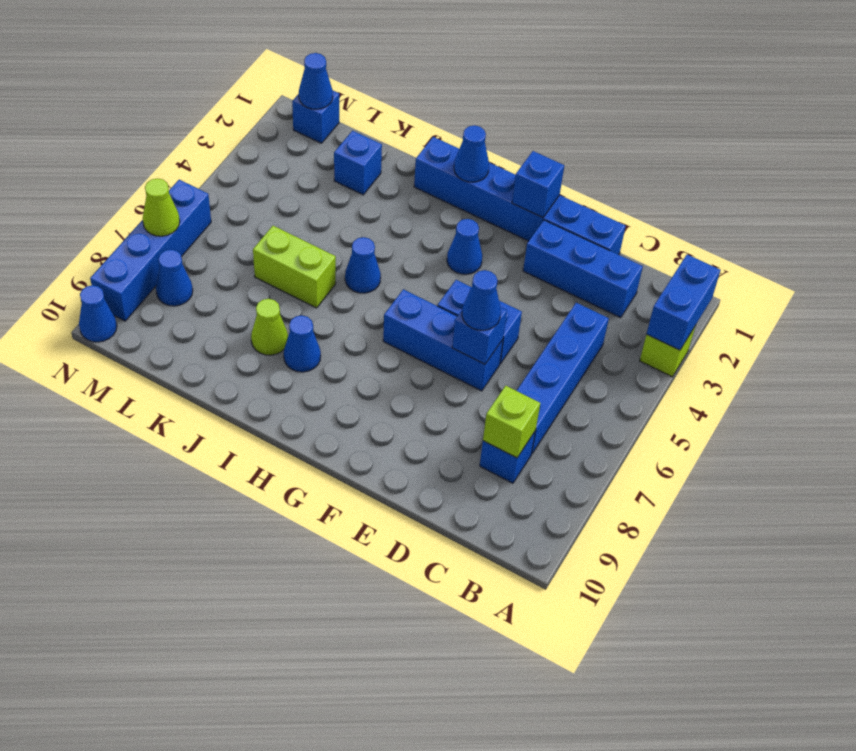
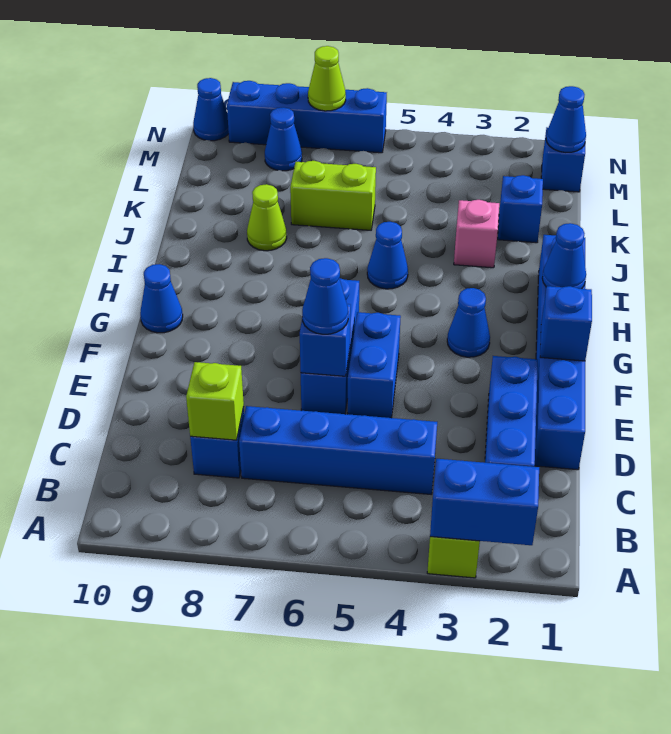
blue 1x1 cone [284,315,321,372] -> blue 1x1 cone moved to [140,264,183,333]
none -> pink 1x1 brick [454,200,499,268]
lime 1x2 brick [253,226,336,308] -> lime 1x2 brick turned to [290,161,376,230]

